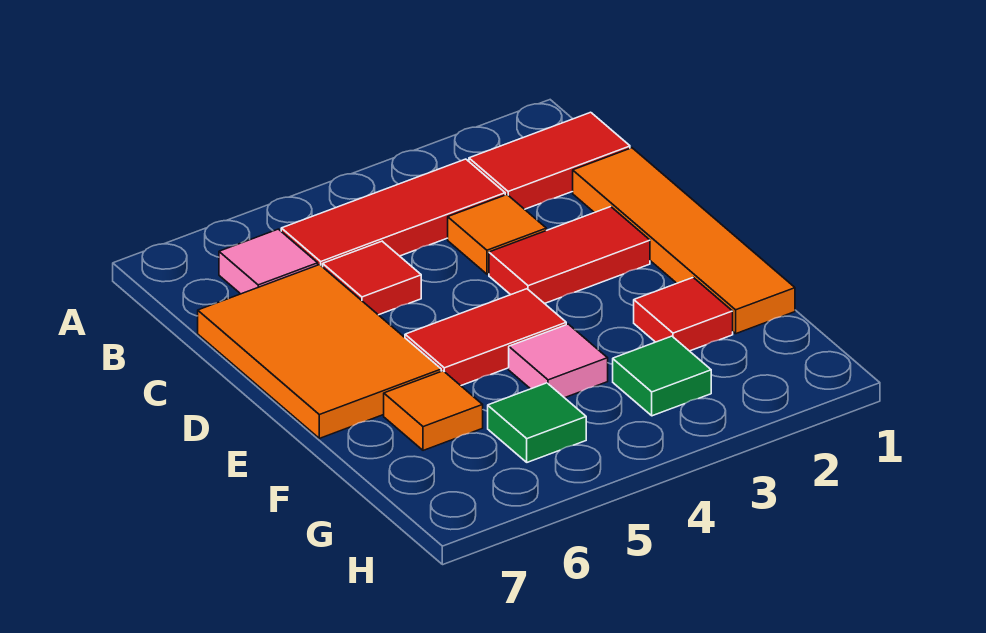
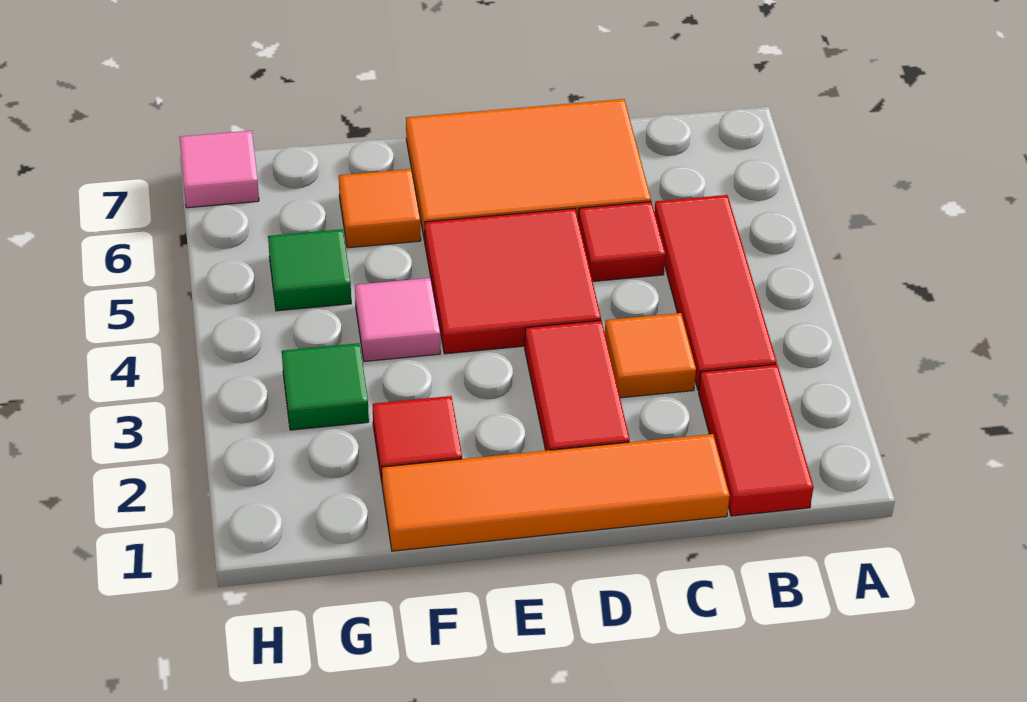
pink 1x1 tile [219,229,318,294] -> pink 1x1 tile moved to [179,131,259,208]
red 1x2 tile [405,289,566,386] -> red 2x2 tile [425,209,601,354]

